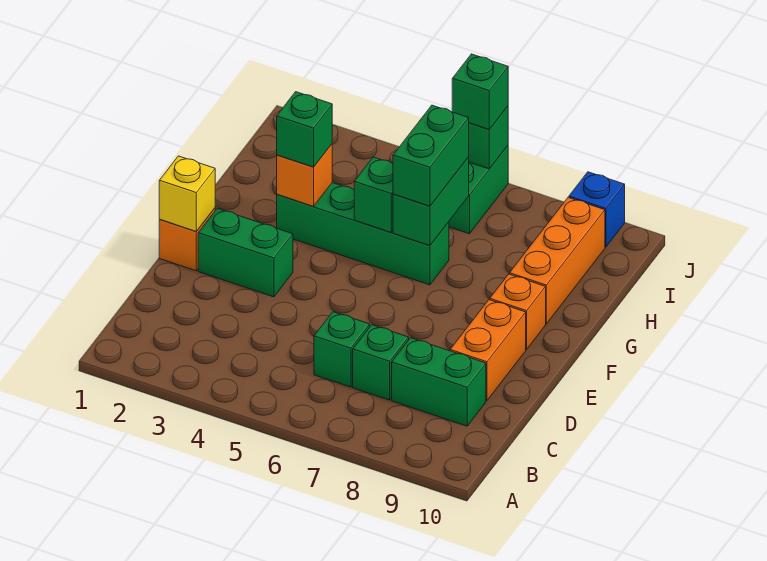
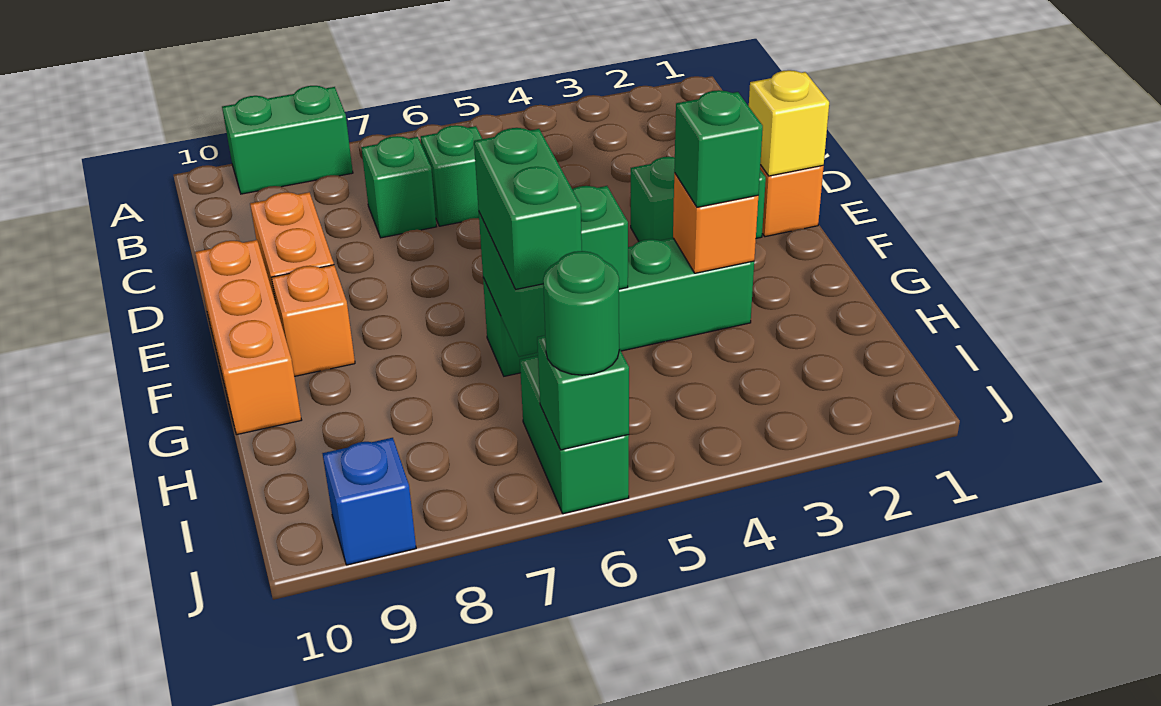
green 1x2 brick [392,338,486,426] -> green 1x2 brick moved to [222,86,353,194]
orange 1x3 brick [510,197,605,324] -> orange 1x3 brick moved to [195,240,301,435]
green 1x1 brick [452,54,508,129] -> green 1x1 round brick [543,251,619,375]

